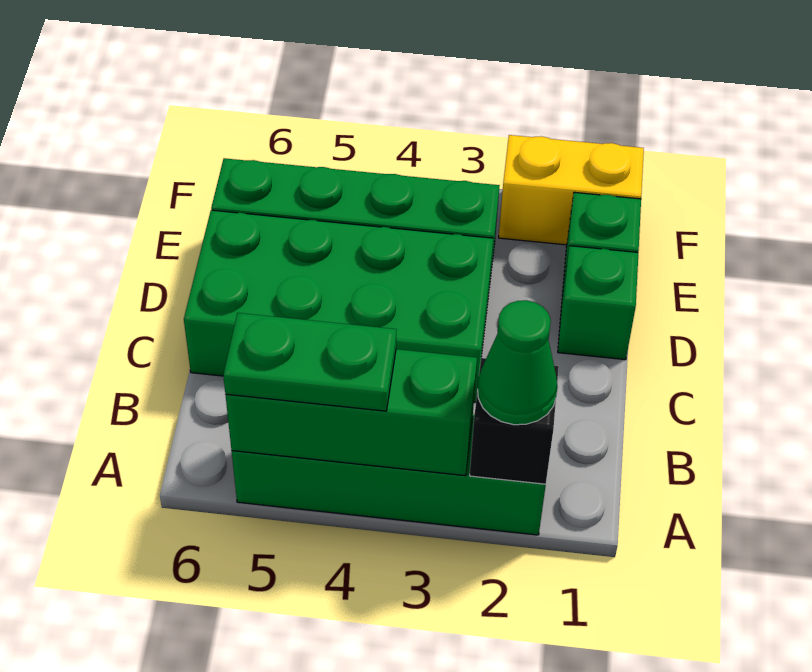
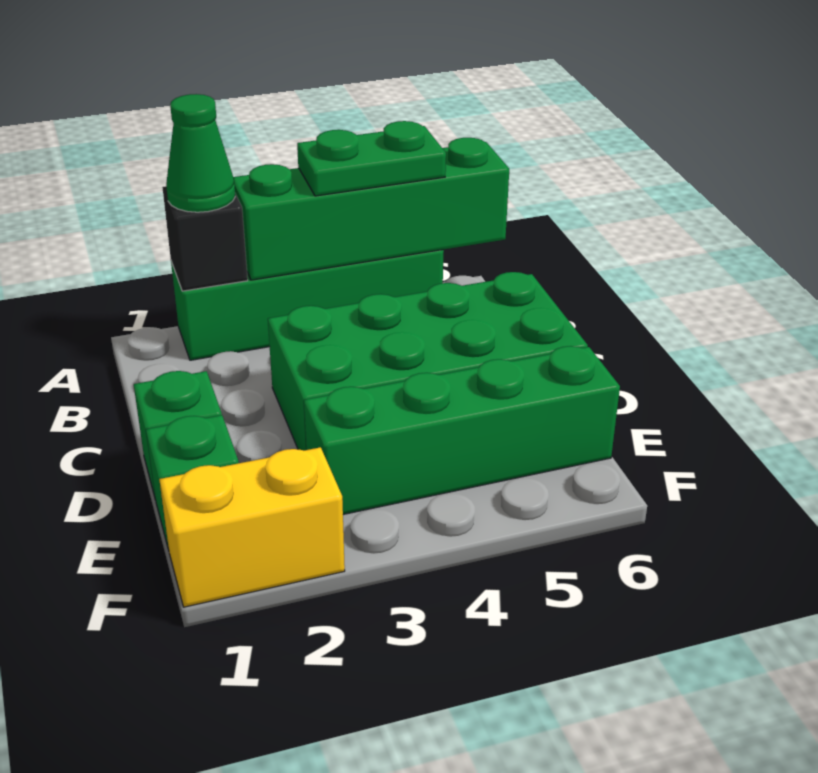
green 1x3 brick [226,349,477,476] -> green 1x4 brick [233,138,509,280]

